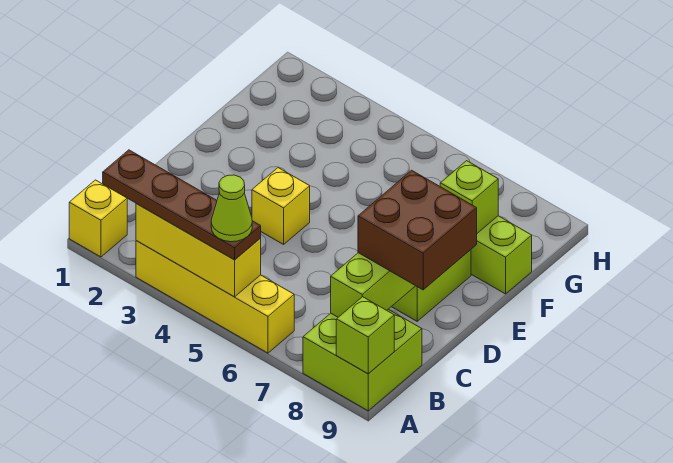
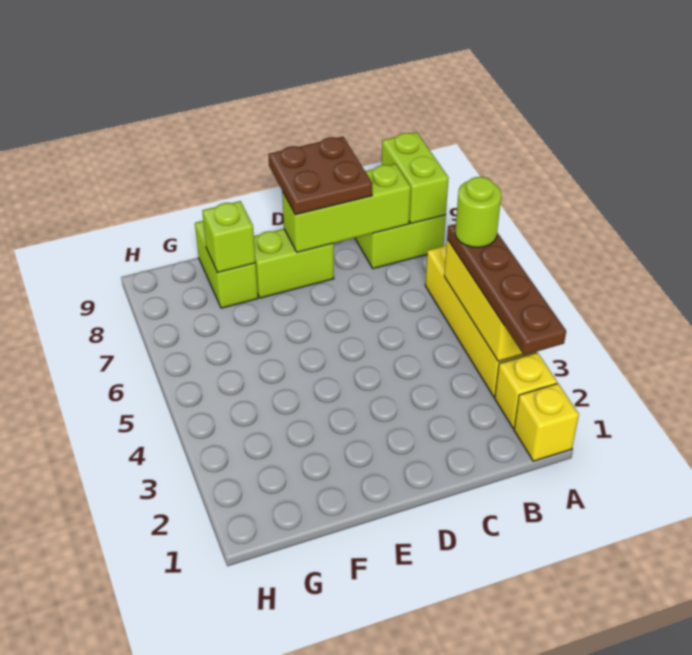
lime 1x1 cone [211,175,252,242] -> lime 1x1 round brick [455,177,501,247]
lime 1x1 brick [336,297,394,374] -> lime 1x2 brick [382,132,449,224]
brown 2x2 brick [358,170,477,290] -> brown 2x2 plate [268,137,372,215]
yellow 1x1 brick [252,168,310,244] -> yellow 1x1 brick moved to [495,352,557,428]

